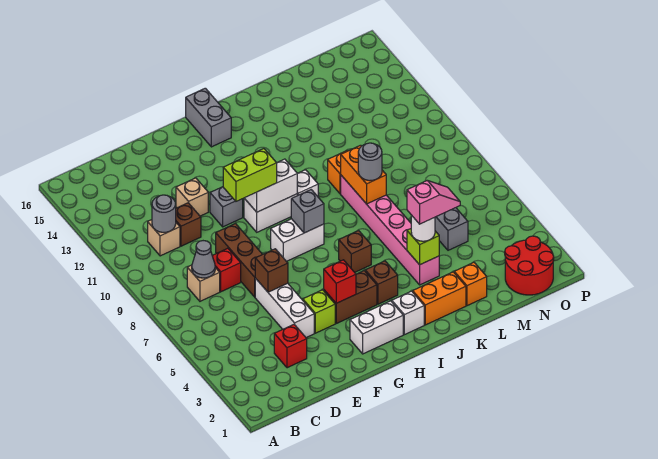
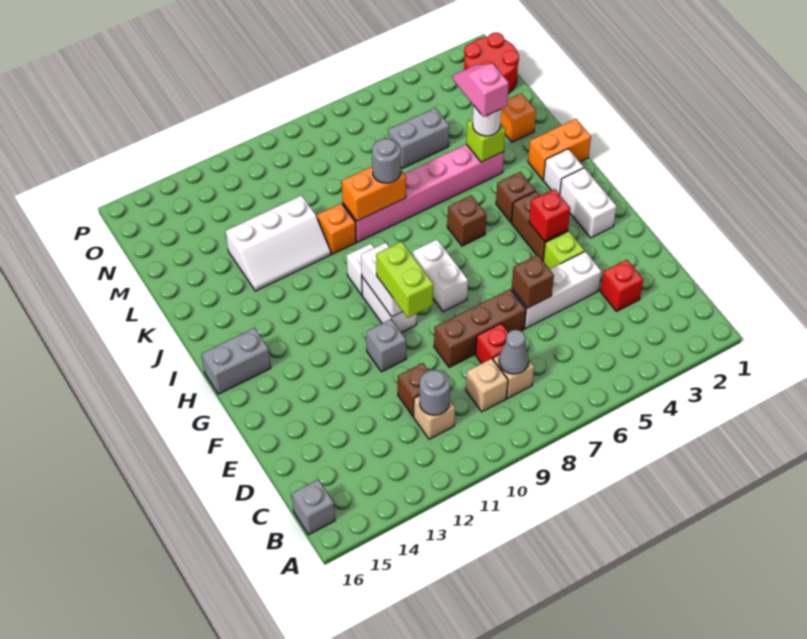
tan 1x1 brick [176,178,208,216] -> tan 1x1 brick moved to [466,359,508,412]
grey 1x1 brick [291,190,324,233] -> grey 1x1 brick moved to [292,479,335,535]
orange 1x2 brick [413,272,466,325] -> orange 1x2 brick turned to [528,119,591,180]
none -> white 2x3 slope [226,195,331,291]

